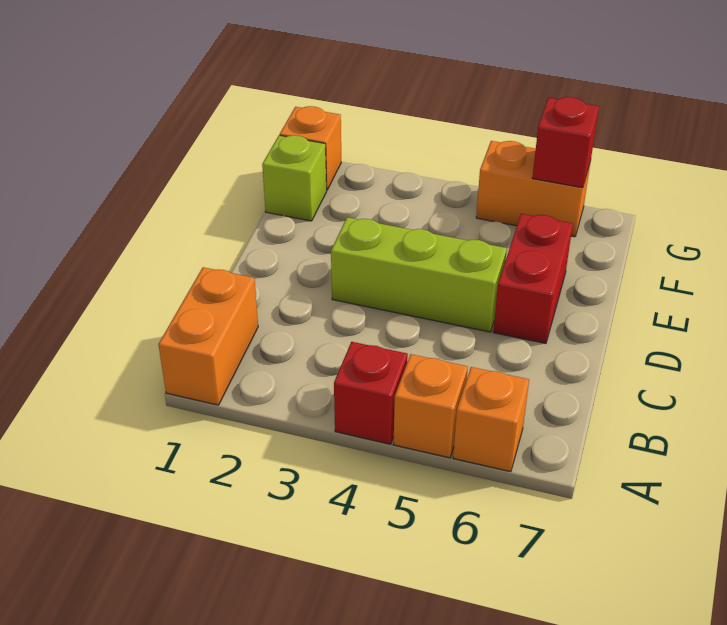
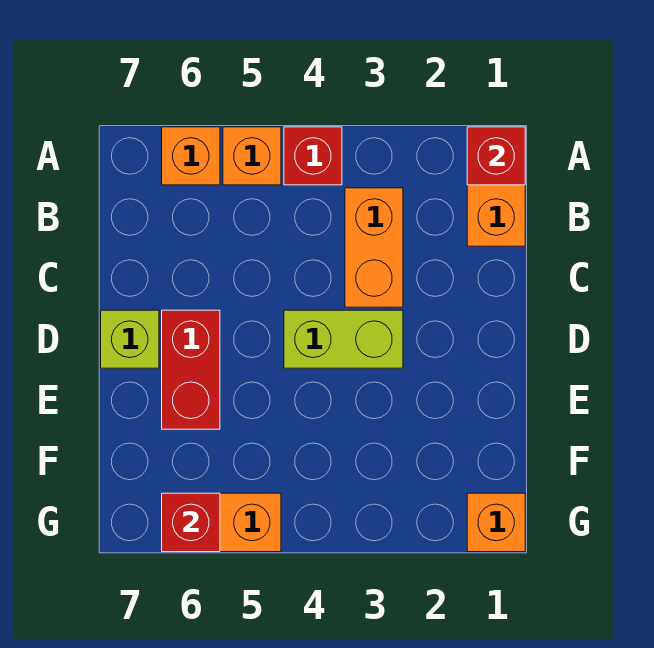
none -> red 1x1 brick [467,127,525,185]
none -> orange 1x2 brick [345,188,403,307]
lime 1x3 brick [331,217,507,332] -> lime 1x2 brick [284,310,403,368]
lime 1x1 brick [262,135,327,221] -> lime 1x1 brick moved to [101,310,159,368]

